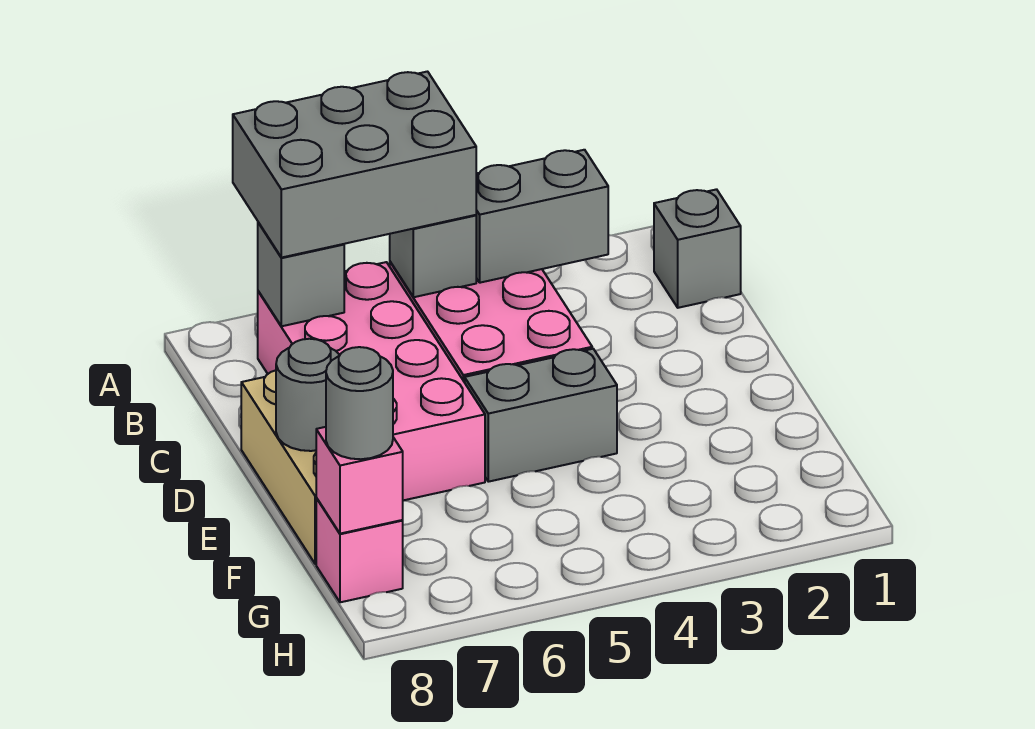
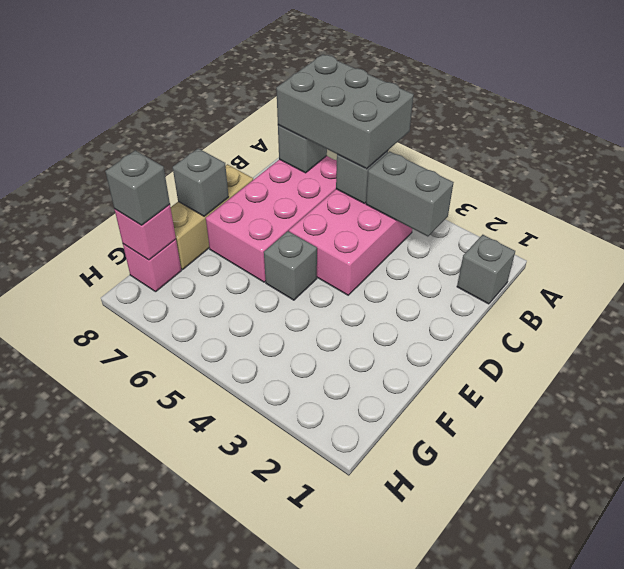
grey 1x2 brick [465,349,617,482] -> grey 1x1 brick [264,231,317,300]
grey 1x1 round brick [276,339,340,451] -> grey 1x1 brick [173,148,229,216]
grey 1x1 round brick [326,347,393,459] -> grey 1x1 brick [105,151,170,225]

